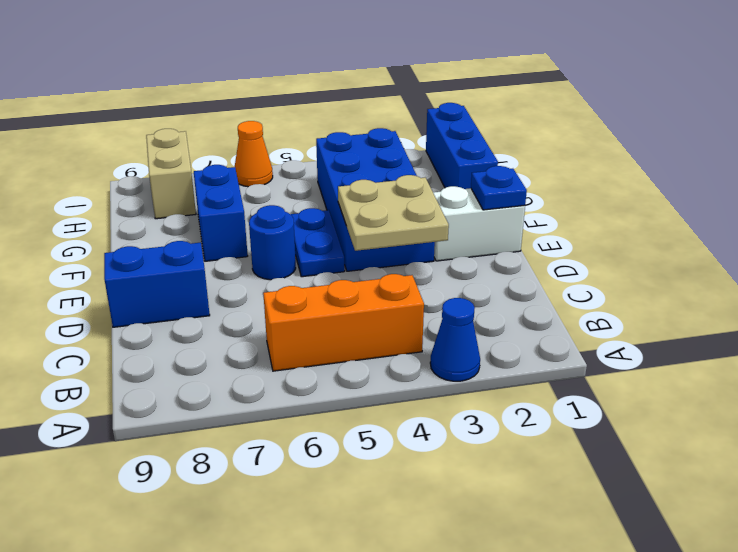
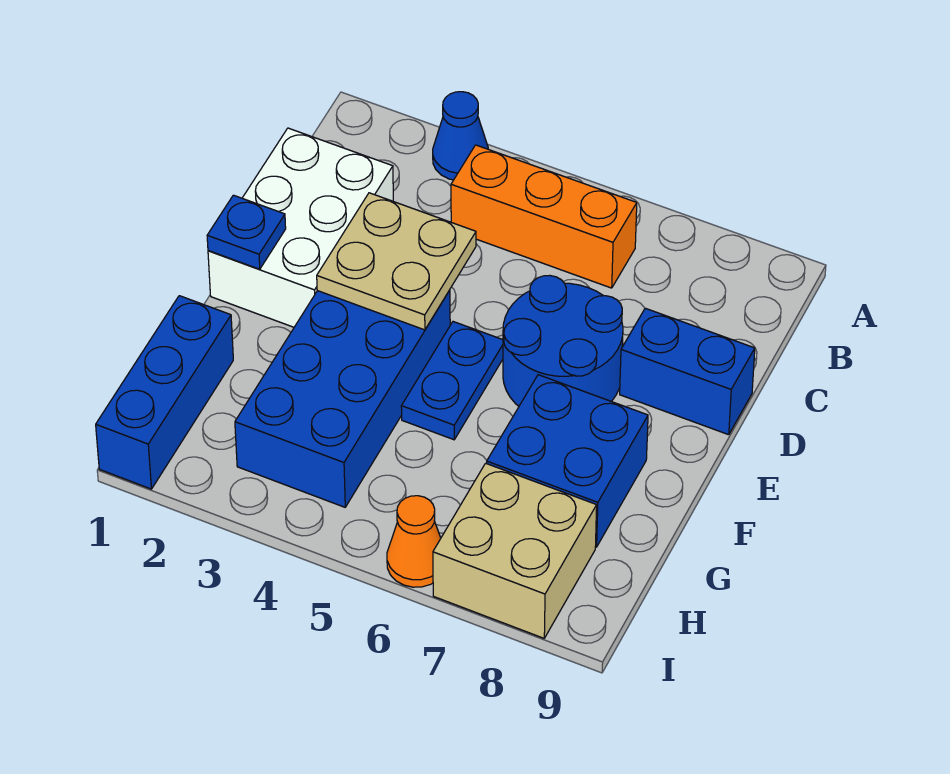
white 1x2 brick [433,186,525,261] -> white 2x3 brick [208,128,393,327]
blue 1x1 round brick [249,205,296,280] -> blue 2x2 round brick [503,275,623,406]
blue 1x2 brick [194,165,248,261] -> blue 2x2 brick [487,375,648,547]
tan 1x2 brick [146,129,196,219] -> tan 2x2 brick [433,463,597,638]

